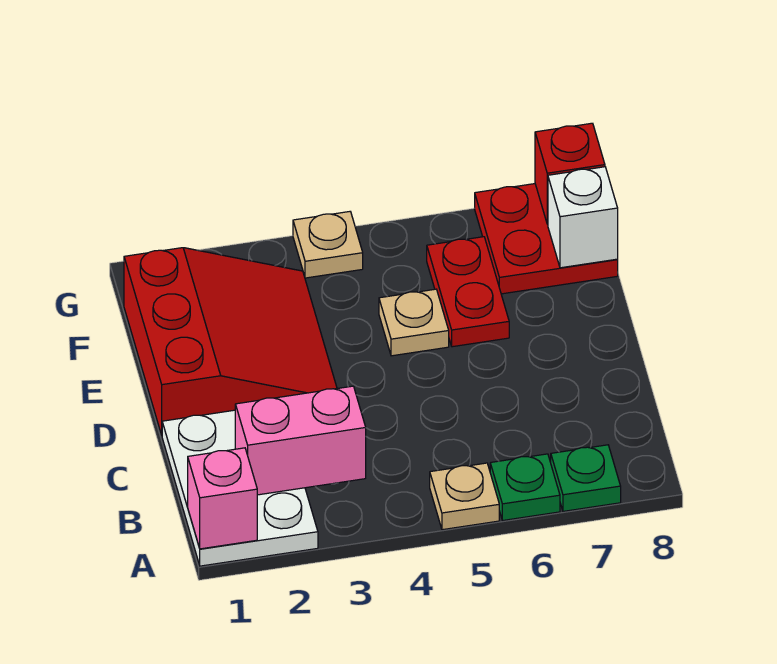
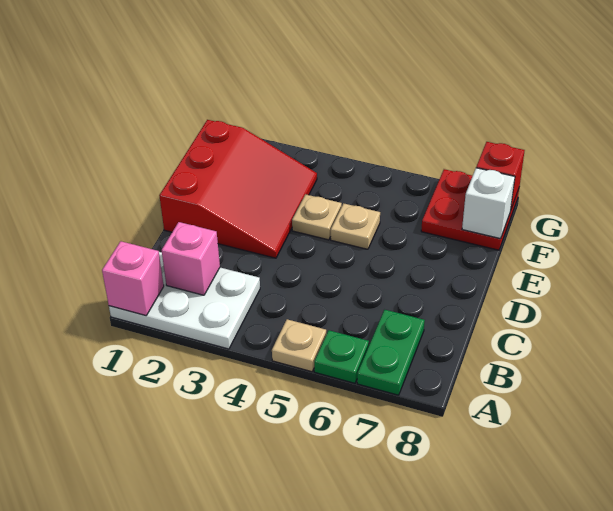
white 2x3 plate [162,410,318,566] -> white 2x3 plate turned to [109,252,260,349]
green 1x1 plate [551,445,621,511] -> green 1x2 plate [357,310,425,395]
pink 1x2 brick [235,386,366,495] -> pink 1x1 brick [162,222,220,295]
red 1x2 plate [427,237,509,347] -> none
tan 1x1 plate [293,212,363,278] -> tan 1x1 plate moved to [292,194,342,240]

